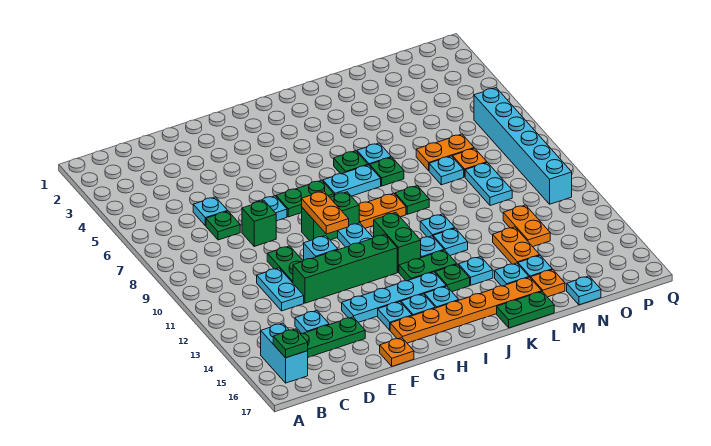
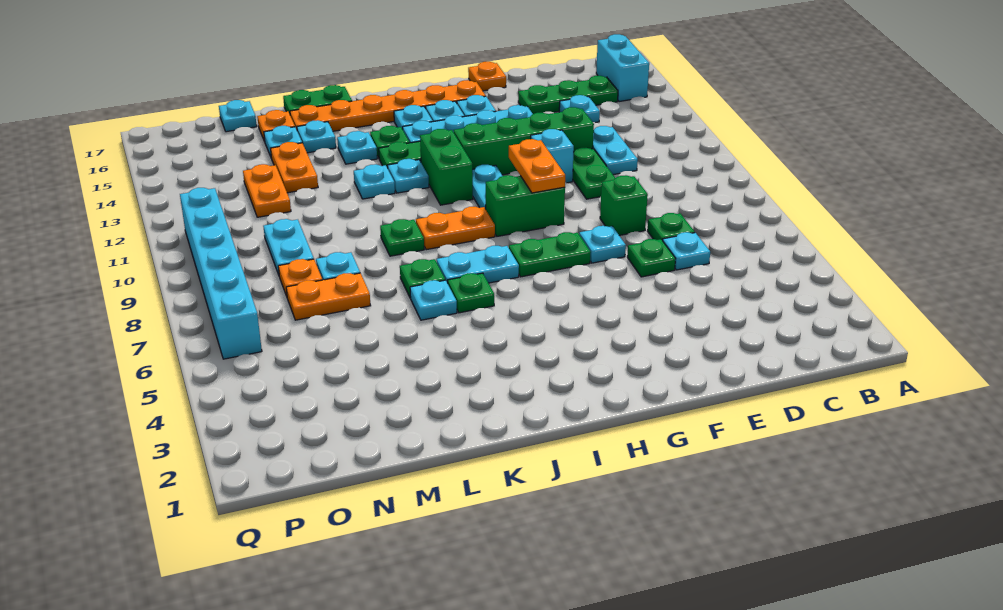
green 1x1 plate [273,329,308,358] -> green 1x1 plate moved to [627,239,676,277]
cyan 1x1 plate [420,214,455,237] -> none

